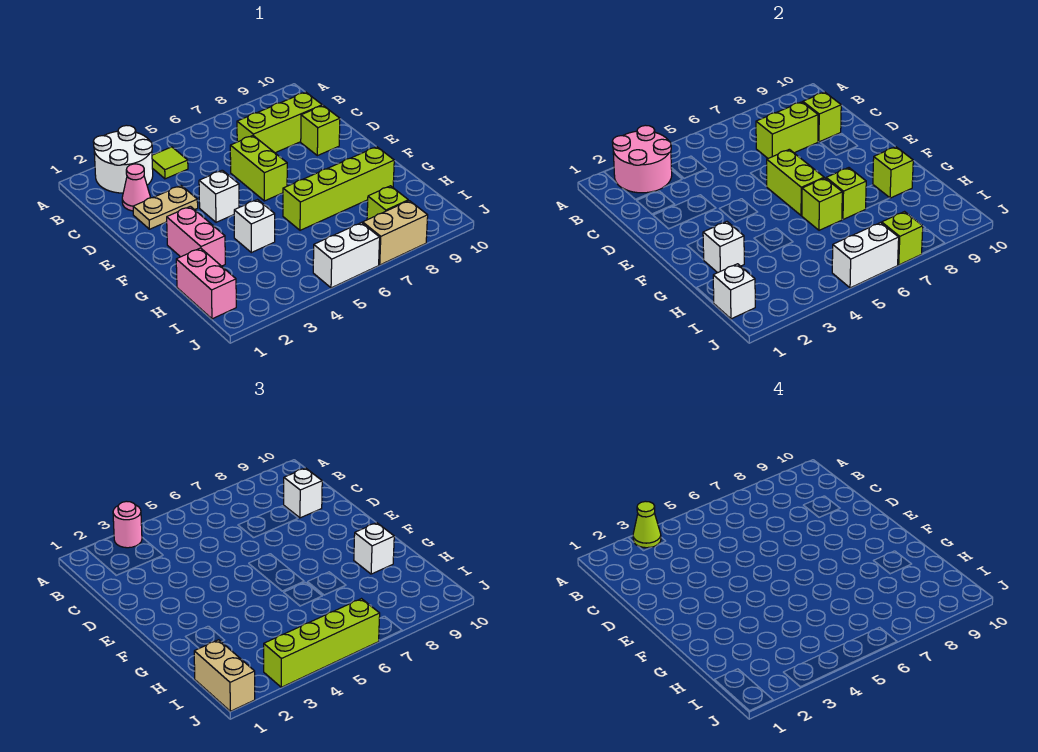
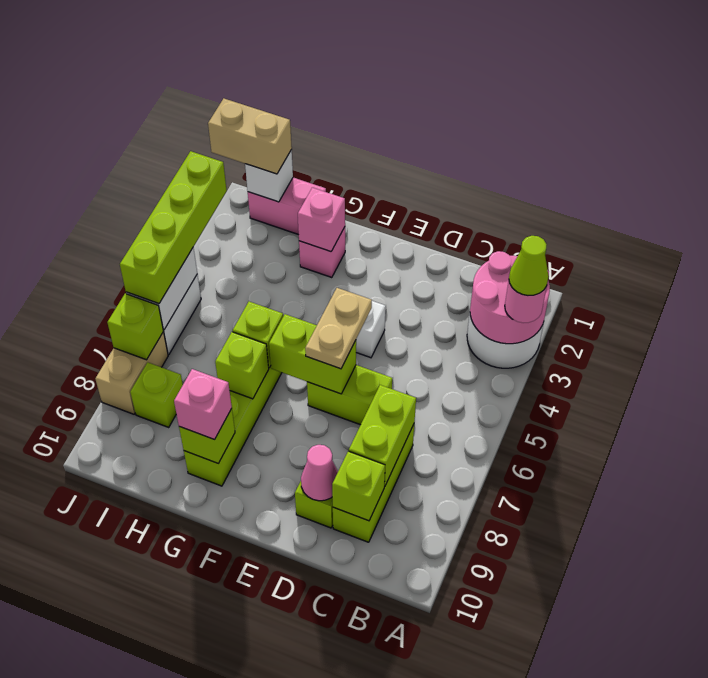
lime 1x1 tile [152,147,188,179] -> none
pink 1x1 cone [122,164,150,211] -> pink 1x1 cone moved to [301,445,338,501]
white 1x1 brick [284,468,322,518] -> none
tan 1x2 plate [133,186,198,229] -> tan 1x2 plate moved to [305,288,372,369]
pink 1x2 brick [167,206,225,266] -> pink 1x1 brick [299,227,345,278]
white 1x1 brick [703,222,744,273] -> pink 1x1 brick [298,188,345,252]
white 1x1 brick [234,200,275,253] -> none
white 1x1 brick [354,523,394,574] -> pink 1x1 brick [174,369,232,440]

